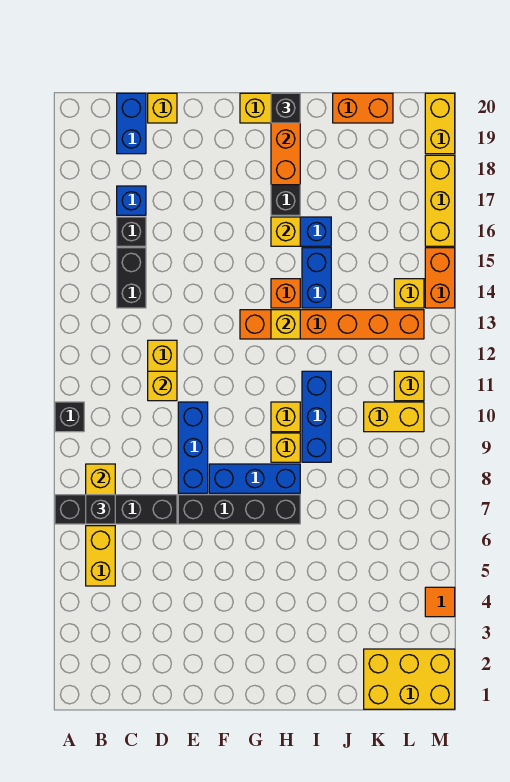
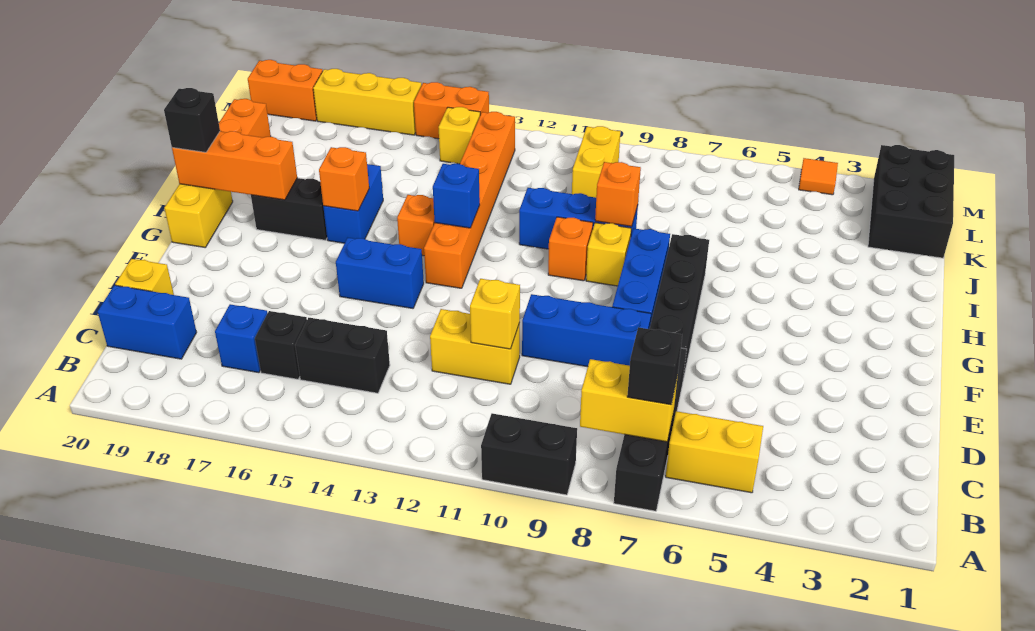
black 1x1 brick [55,402,84,432] -> black 1x2 brick [481,413,577,495]
yellow 1x1 brick [271,402,300,432] -> orange 1x1 brick [548,217,593,281]
yellow 1x1 brick [271,310,300,339] -> blue 1x1 brick [433,164,480,228]
yellow 1x1 brick [271,217,300,246] -> orange 1x1 brick [319,147,369,211]
none -> orange 1x1 brick [595,162,641,226]
blue 1x2 brick [302,248,331,308] -> blue 1x2 brick moved to [336,238,424,308]
yellow 2x3 brick [364,649,455,709] -> black 2x3 brick [868,145,954,258]
yellow 1x1 brick [394,371,424,401] -> none
yellow 1x2 brick [425,93,455,154] -> orange 1x2 brick [248,60,323,121]

